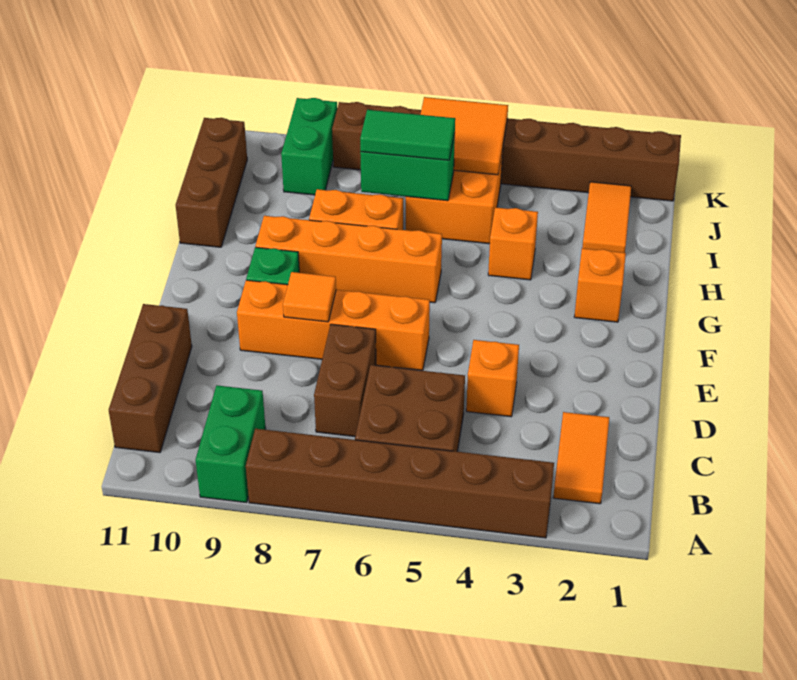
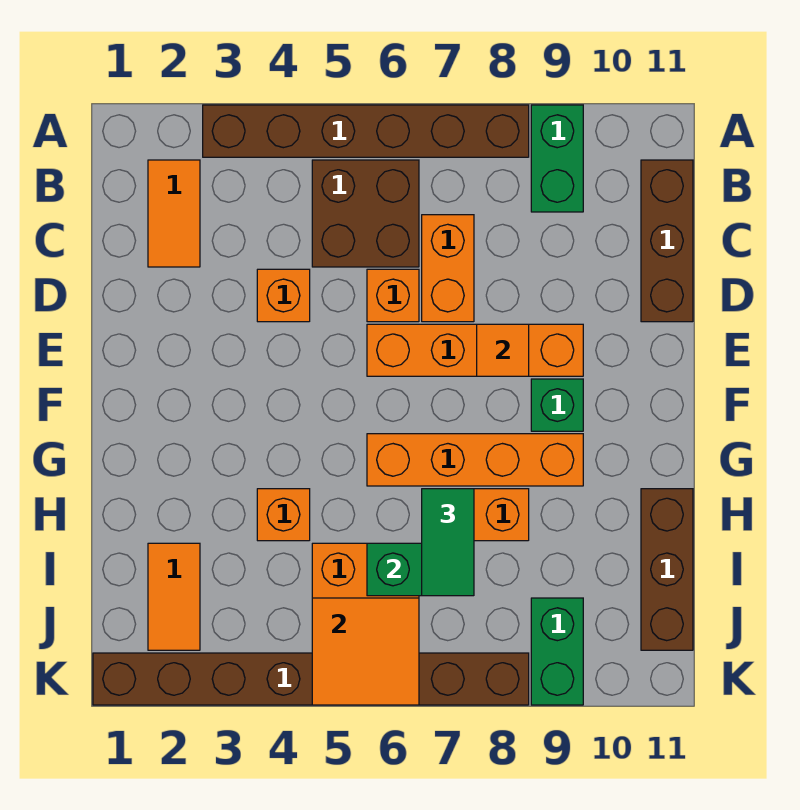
brown 1x2 brick [314,324,376,436] -> orange 1x2 brick [422,215,474,322]
orange 1x1 brick [574,248,626,322] -> orange 1x1 brick moved to [367,269,419,322]
green 1x2 tile [360,110,455,160] -> green 1x2 tile turned to [422,489,474,596]

